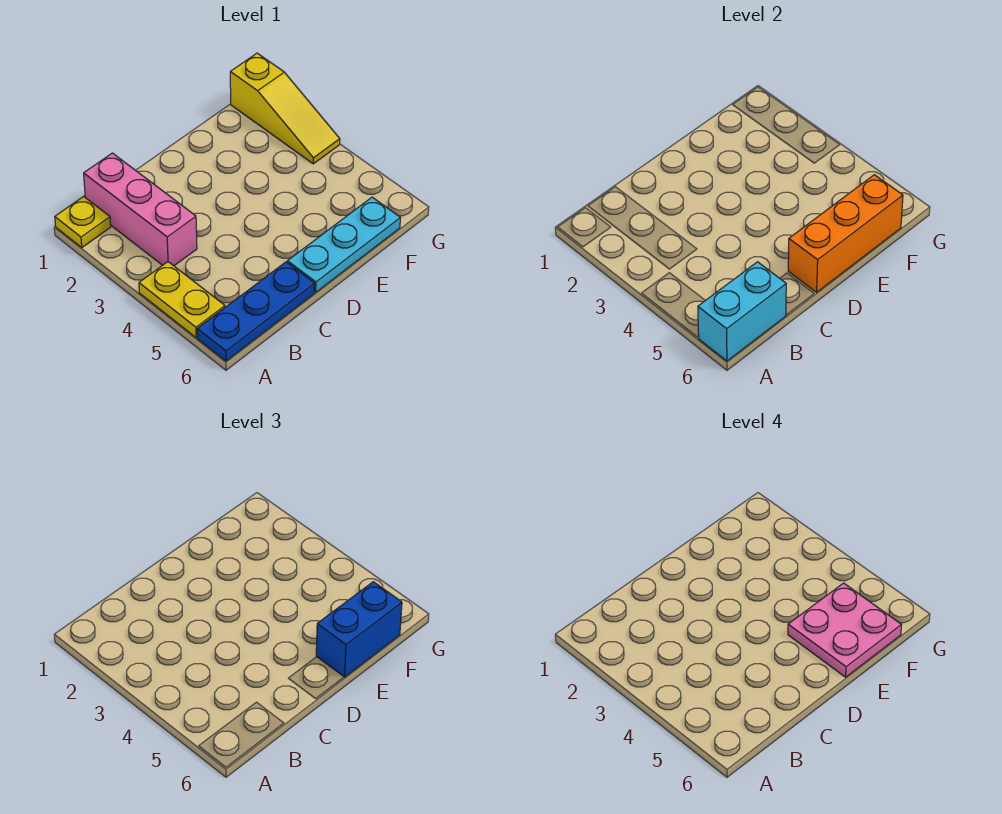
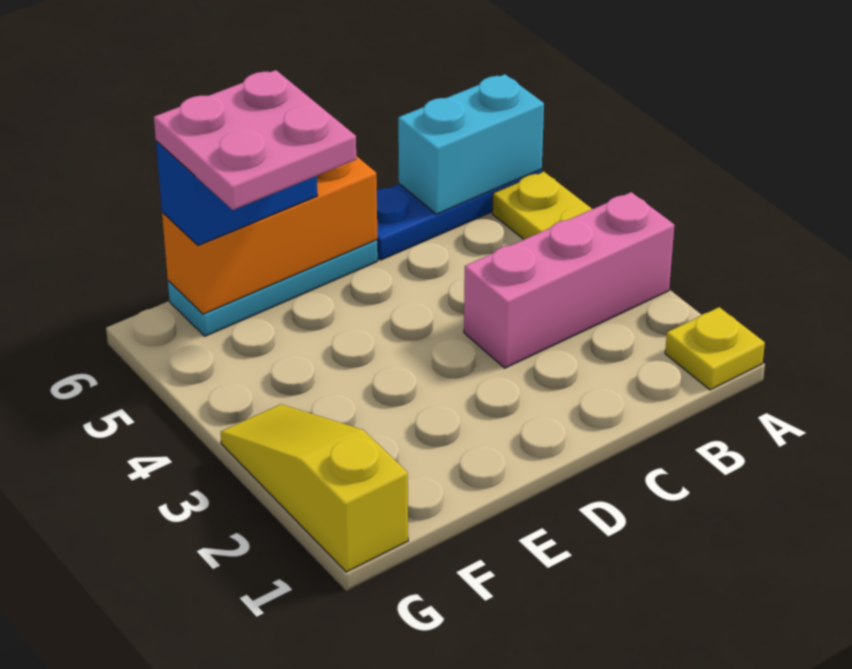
pink 1x3 brick [84,153,197,266] -> pink 1x3 brick turned to [464,192,674,368]

